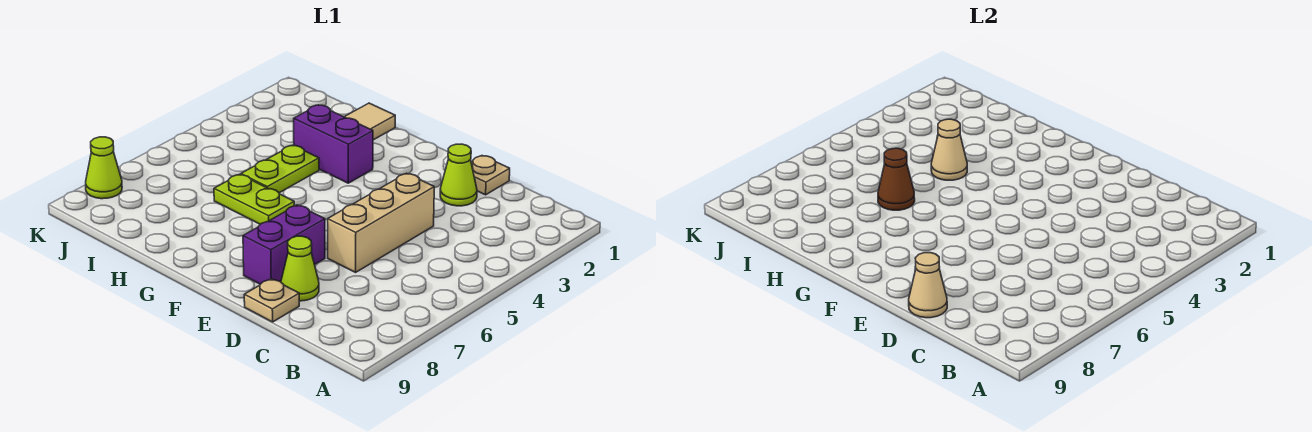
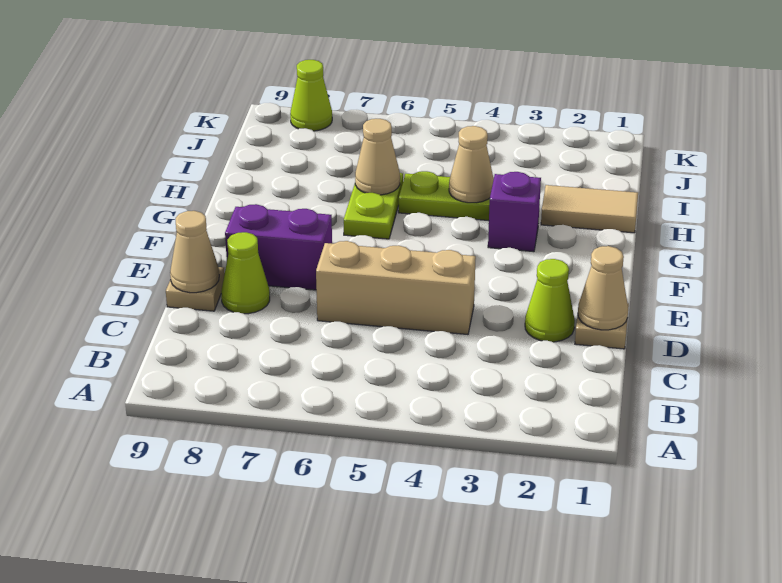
none -> tan 1x1 cone [578,246,628,330]
purple 1x2 brick [294,105,373,183] -> purple 1x1 brick [488,172,541,252]
brown 1x1 cone [878,148,915,210] -> tan 1x1 cone [355,119,400,195]

